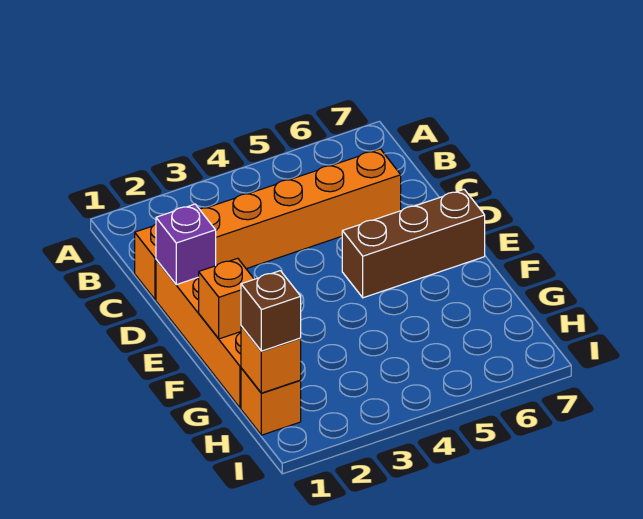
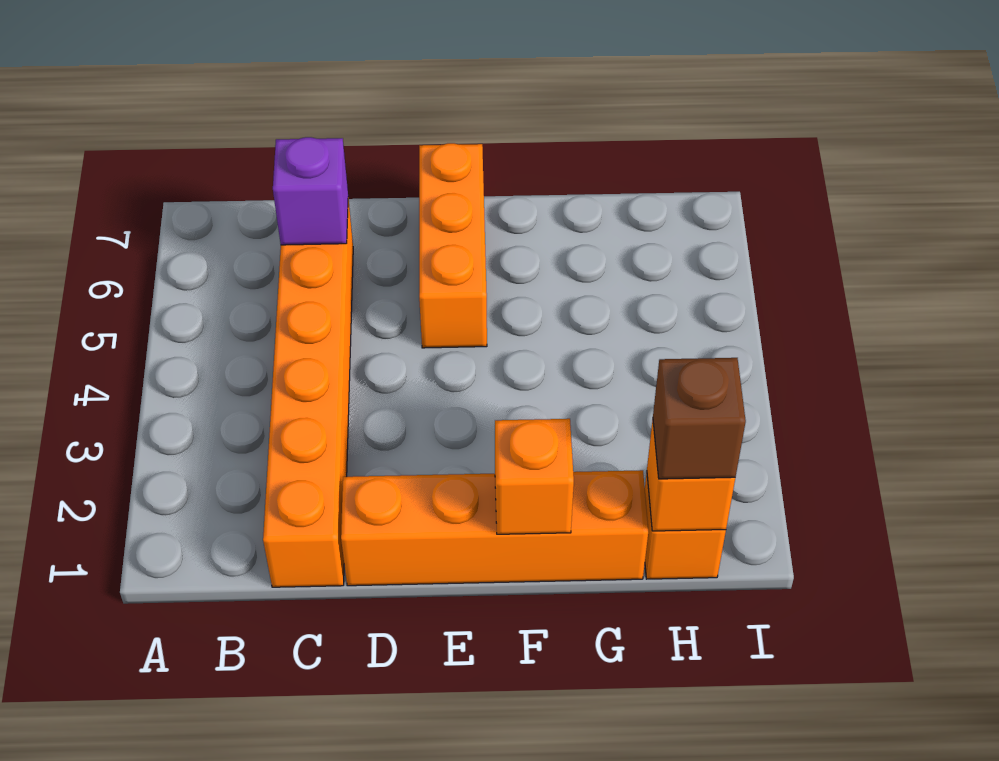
purple 1x1 brick [156,204,216,285] -> purple 1x1 brick moved to [273,137,348,245]
brown 1x3 brick [342,189,485,298] -> orange 1x3 brick [419,143,487,348]

